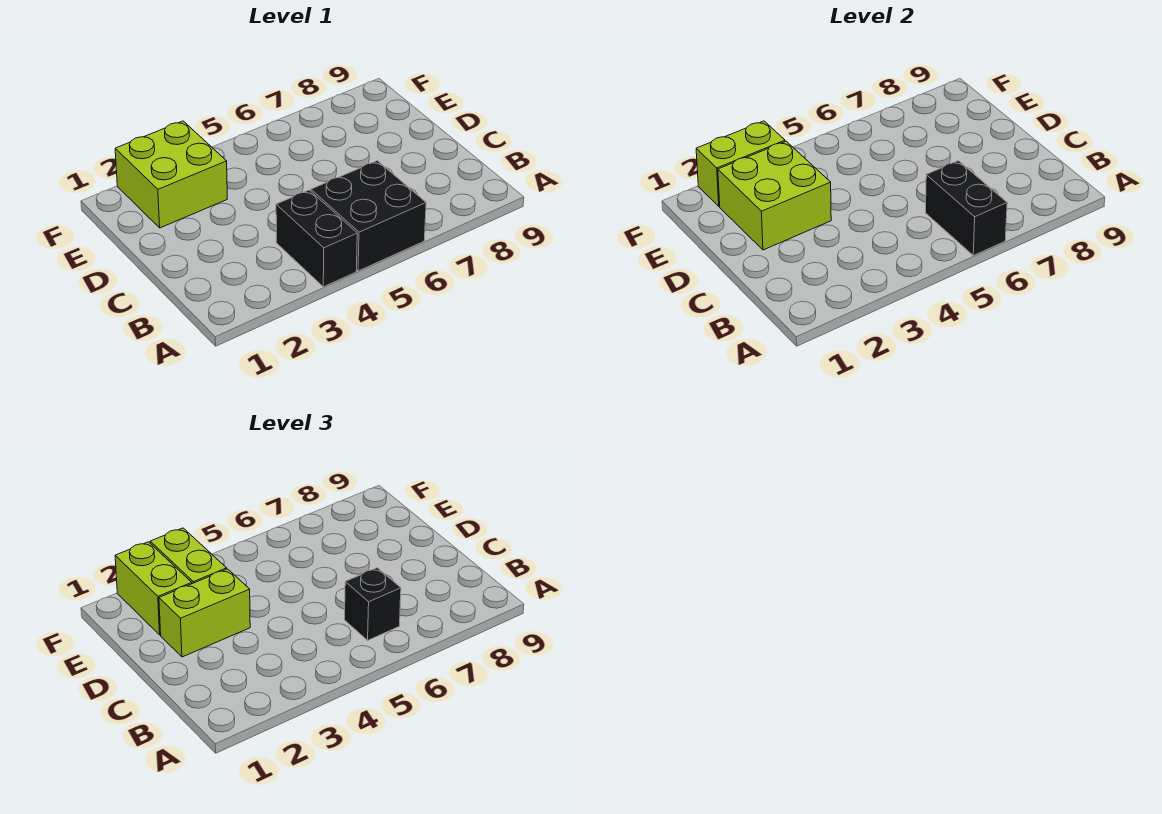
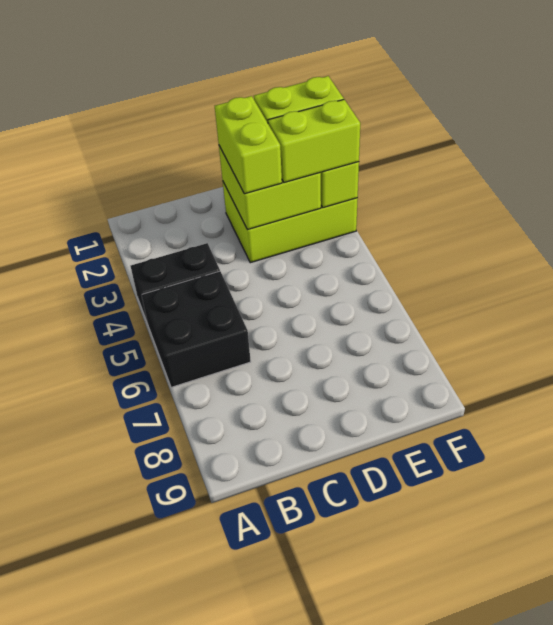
black 1x2 brick [926,161,1007,256] -> none
black 1x1 brick [345,568,401,640] -> none
lime 2x2 brick [115,121,227,228] -> lime 2x3 brick [223,182,358,263]

